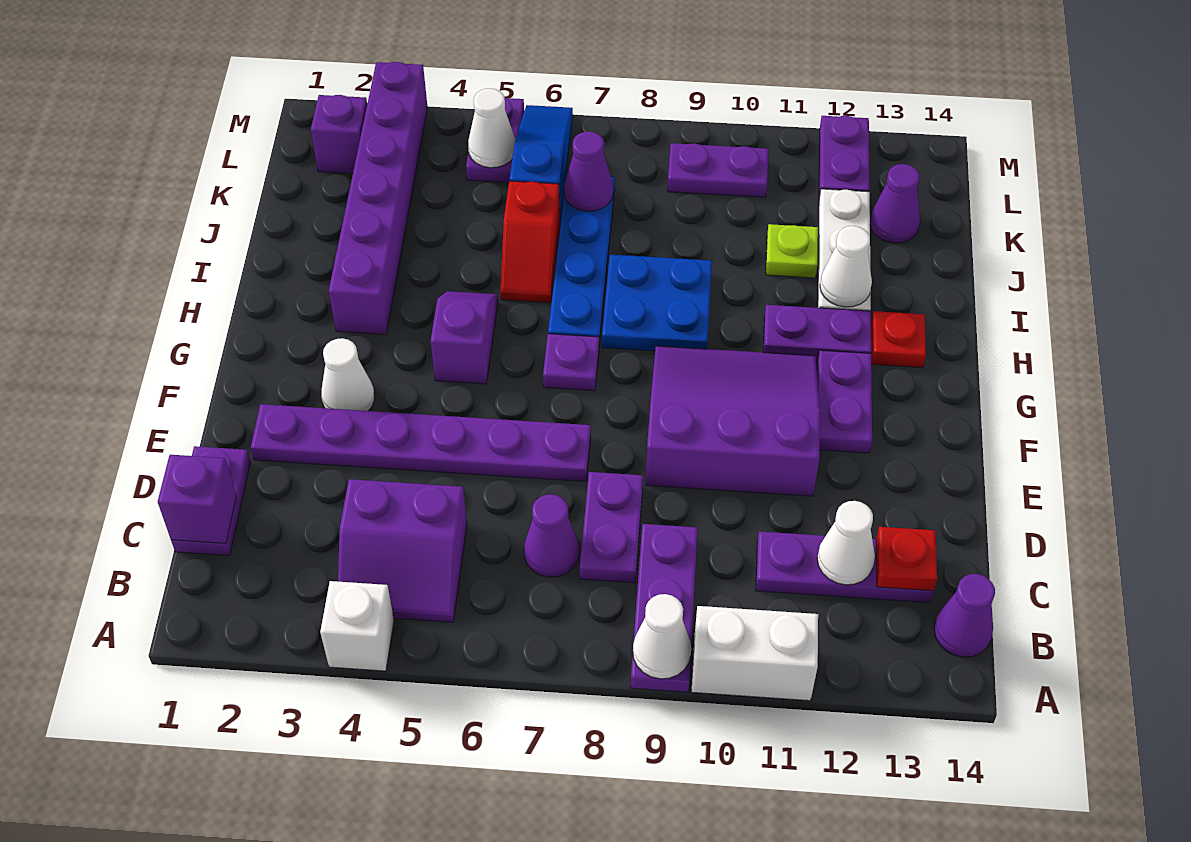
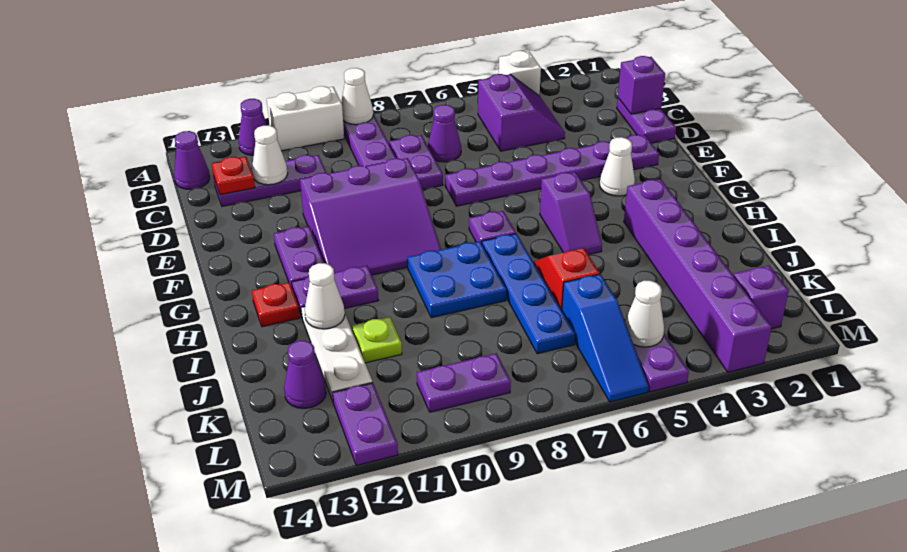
purple 2x2 slope [338,479,467,622] -> purple 2x2 slope turned to [478,74,565,151]
purple 1x1 cone [564,132,613,211] -> purple 1x1 cone moved to [239,99,267,155]

